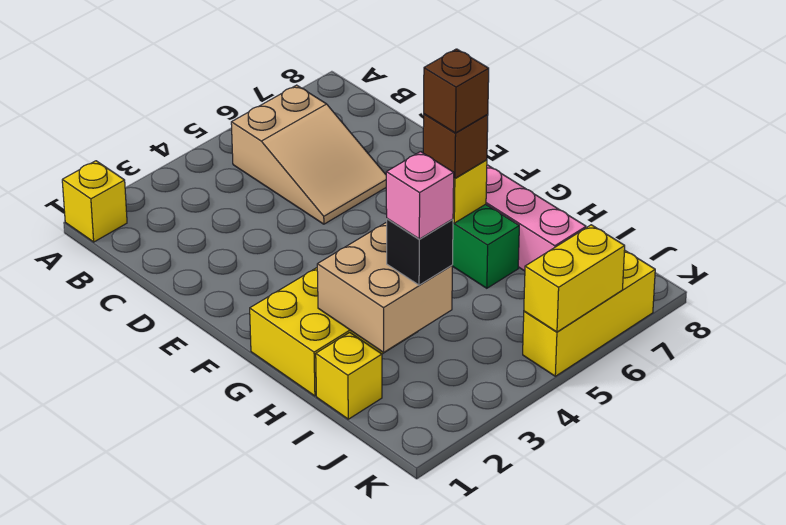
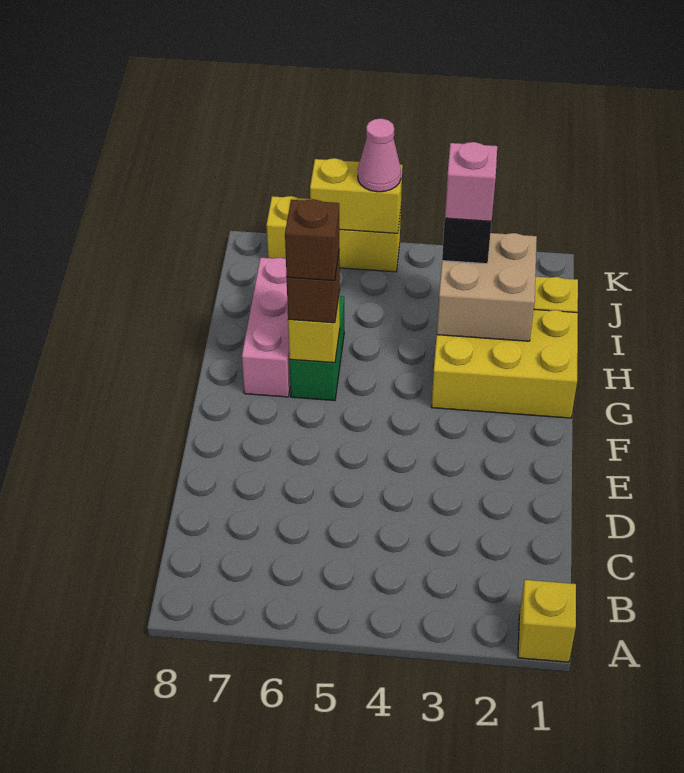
tan 2x3 slope [231,85,386,224] -> none
none -> pink 1x1 cone [358,119,401,192]

